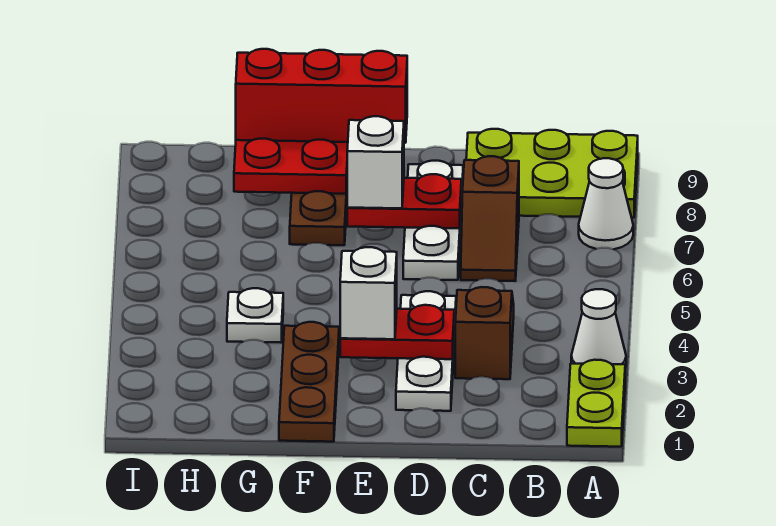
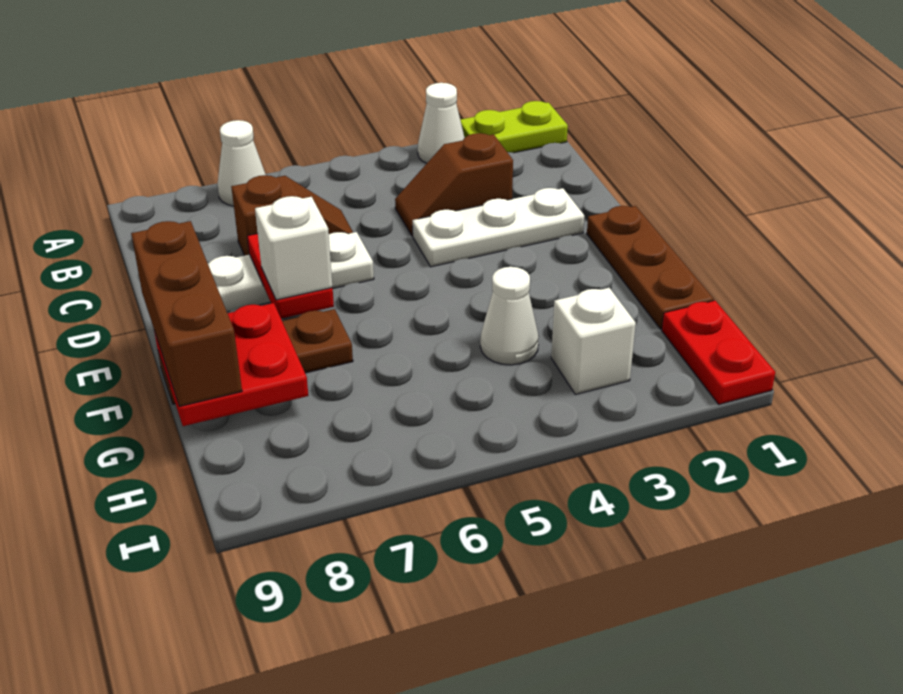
lime 2x3 plate [466,129,638,218] -> none
red 1x2 plate [340,305,454,359] -> red 1x2 plate moved to [662,301,775,404]
white 1x1 brick [340,247,397,339] -> white 1x1 brick moved to [551,288,636,394]
red 1x3 brick [236,49,407,143] -> brown 1x3 brick [131,221,242,406]
brown 1x3 plate [279,322,339,442] -> brown 1x3 plate turned to [587,206,714,329]
white 1x1 plate [227,288,283,343] -> white 1x1 cone [480,267,539,365]

